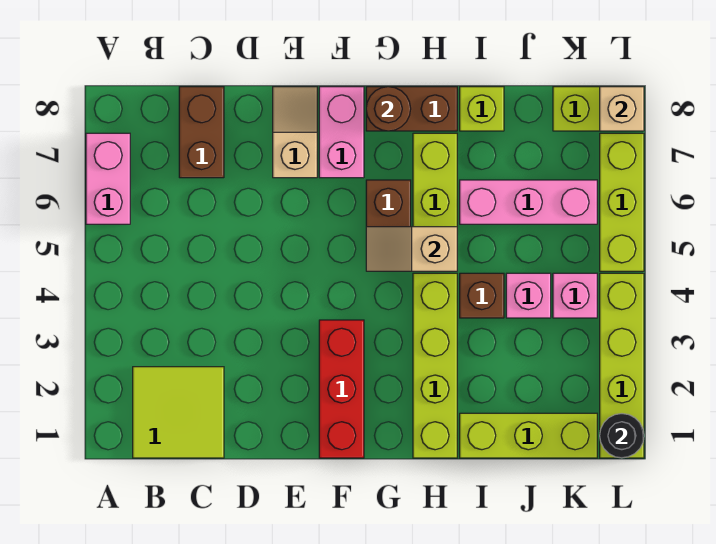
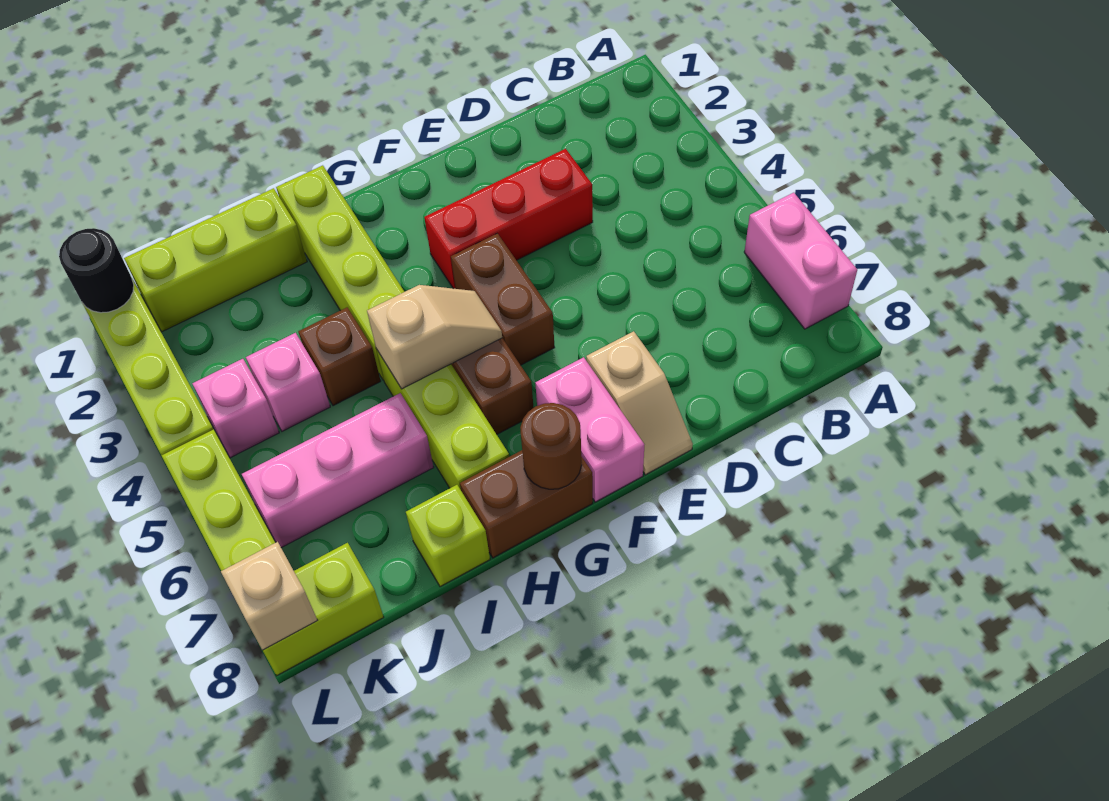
lime 2x2 tile [133,367,224,458] -> none
brown 1x2 brick [179,87,224,178] -> brown 1x2 brick moved to [451,233,555,365]
red 1x3 brick [319,320,364,458] -> red 1x3 brick turned to [424,149,593,289]

